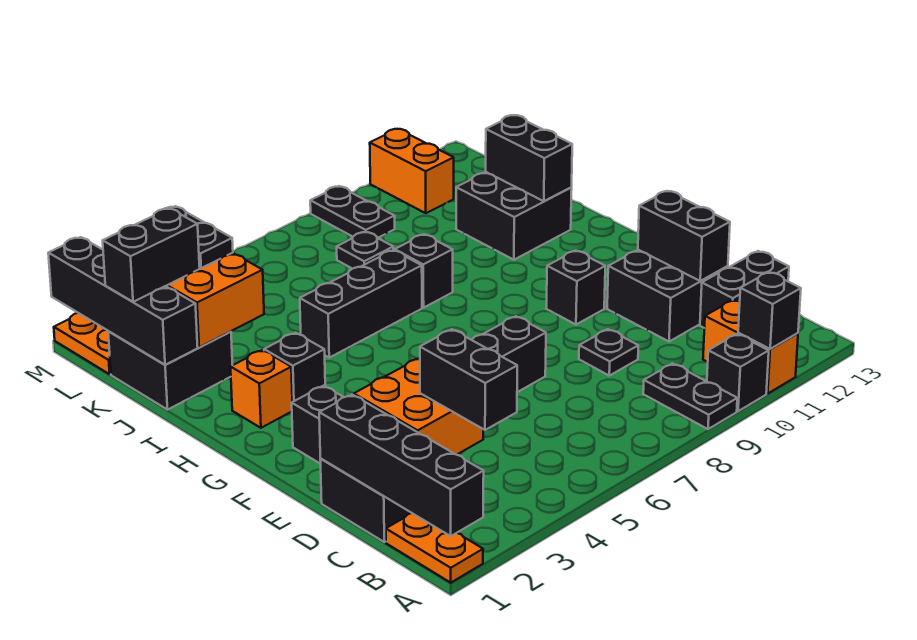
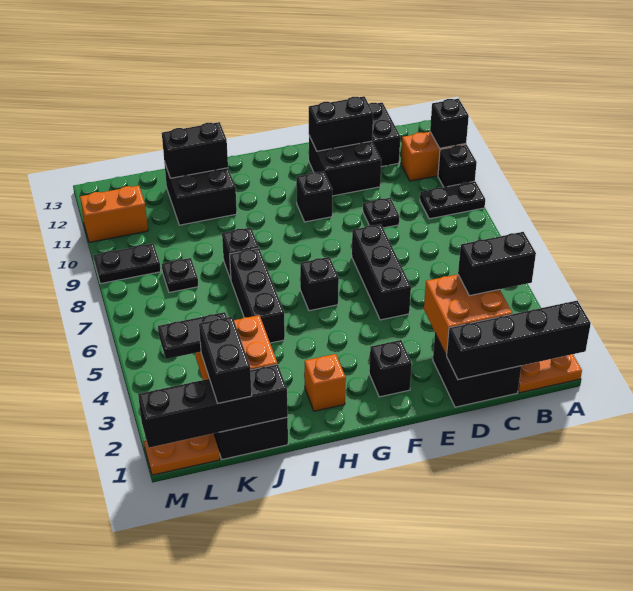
black 1x1 brick [264,333,325,402] -> black 1x1 brick moved to [300,257,339,311]

